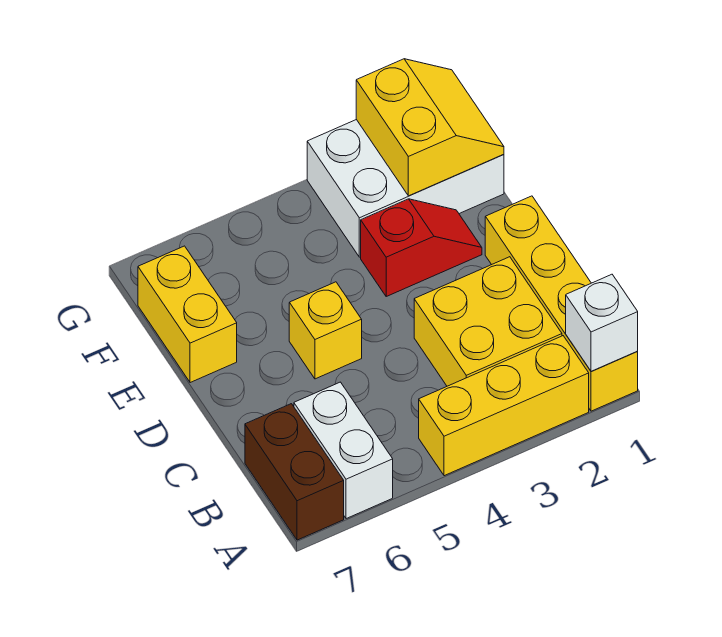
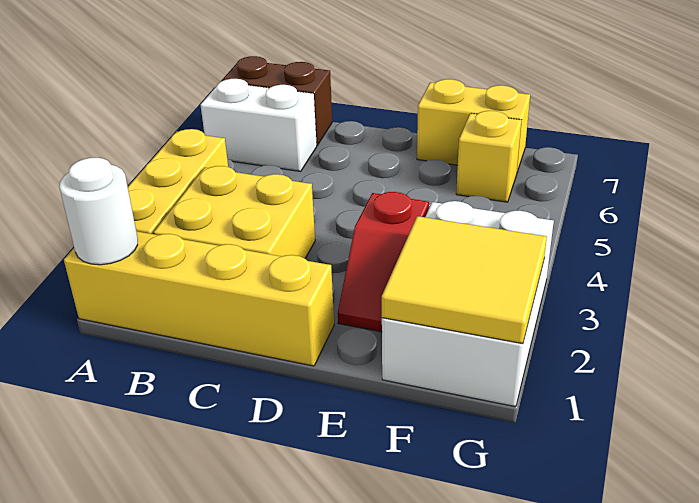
white 1x1 brick [566,274,638,372] -> white 1x1 round brick [59,158,138,265]
yellow 1x1 brick [289,282,362,379] -> yellow 1x1 brick moved to [456,111,521,202]
yellow 2x2 slope [356,59,504,196] -> yellow 2x2 tile [382,216,547,344]

